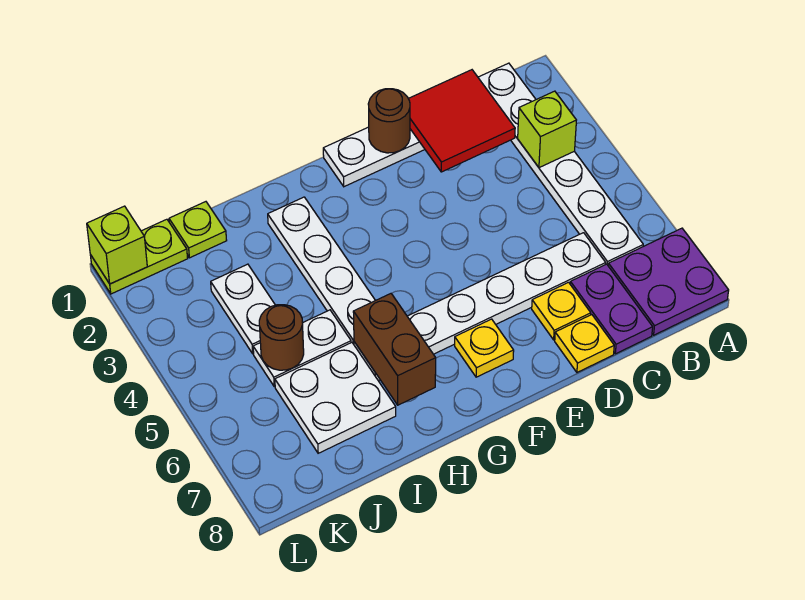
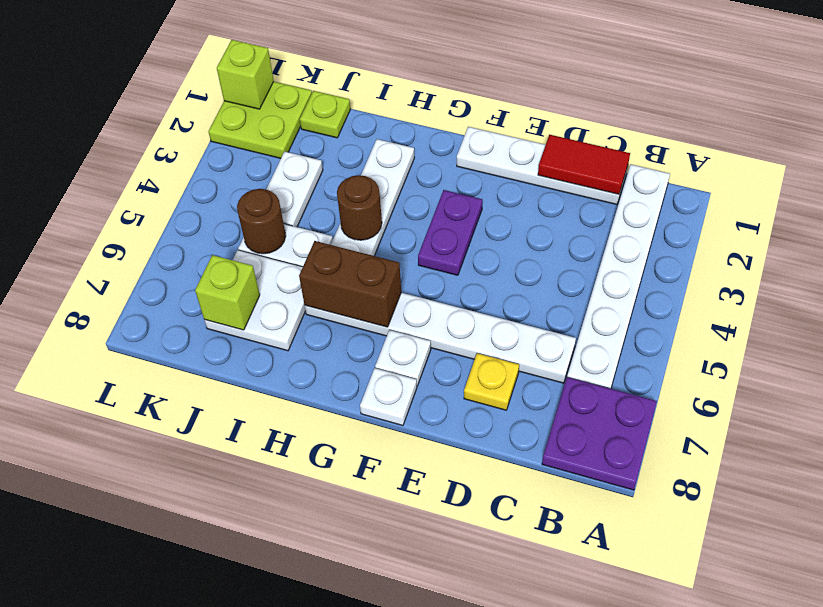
lime 1x1 brick [518,91,576,168] -> lime 1x1 brick moved to [195,255,260,330]
red 2x2 tile [408,70,515,172] -> red 1x2 tile [538,135,630,194]
purple 1x2 plate [570,264,653,354] -> purple 1x2 plate moved to [418,190,482,275]
yellow 1x1 plate [555,315,614,372] -> none
brown 1x1 round brick [368,89,410,153] -> brown 1x1 round brick moved to [337,175,382,240]
yellow 1x1 plate [455,319,514,377] -> white 1x1 plate [375,330,431,386]
none -> white 1x1 plate [360,368,417,426]
brown 1x2 brick [353,294,436,405] -> brown 1x2 brick turned to [299,241,401,327]
lime 1x2 plate [90,219,188,294] -> lime 2x2 plate [208,82,312,158]

